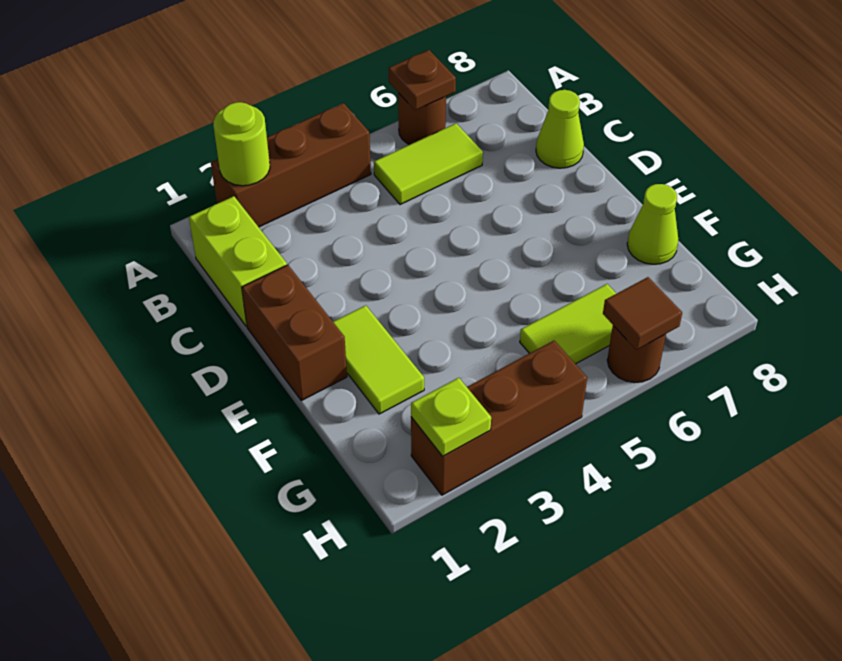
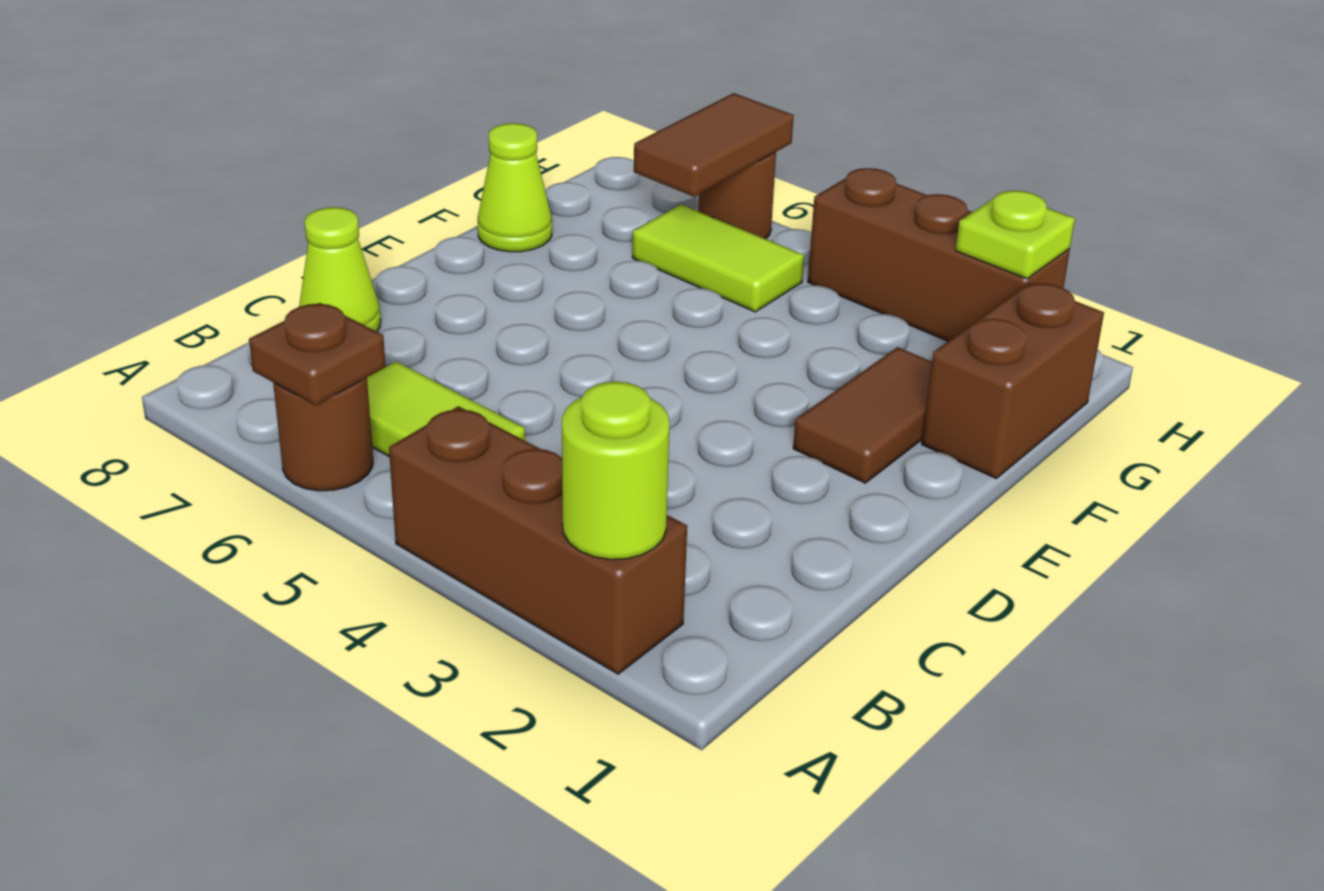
lime 1x2 brick [189,196,287,326] -> none
brown 1x2 brick [242,265,347,401] -> brown 1x2 brick moved to [922,283,1104,478]
lime 1x2 tile [333,305,424,414] -> brown 1x2 tile [793,347,932,483]
brown 1x1 tile [603,277,682,350] -> brown 1x2 tile [634,93,794,197]

